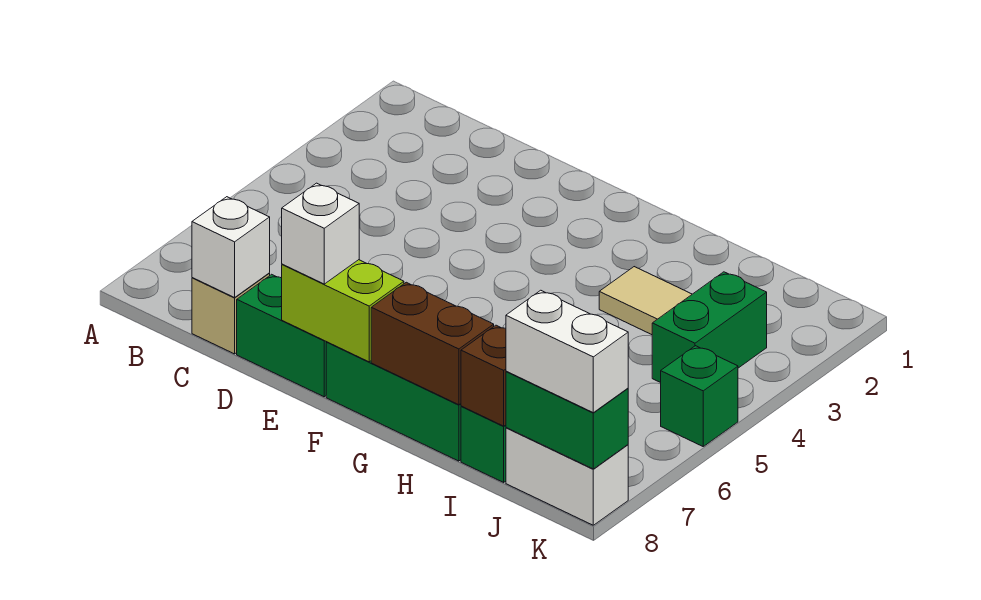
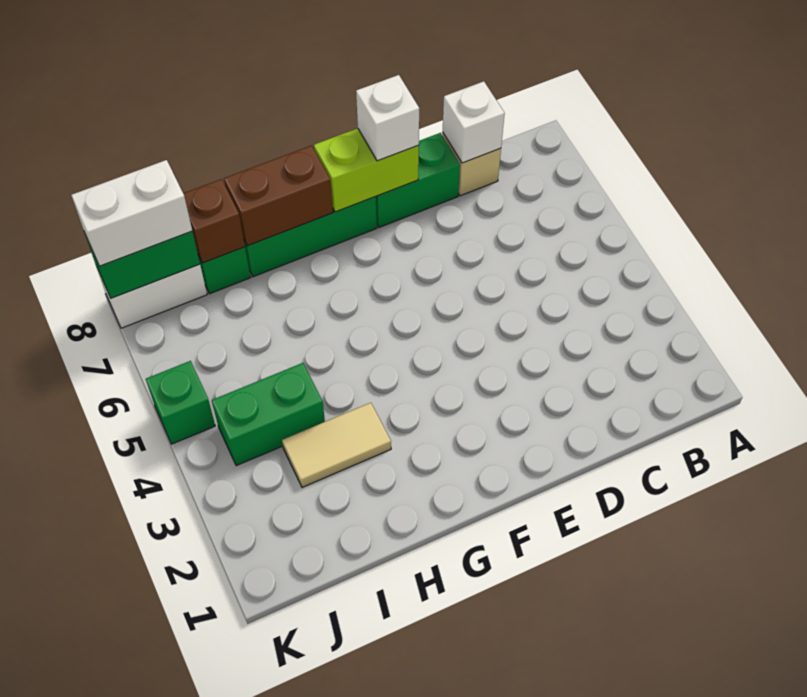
green 1x2 brick [652,272,767,383] -> green 1x2 brick turned to [212,363,325,466]

